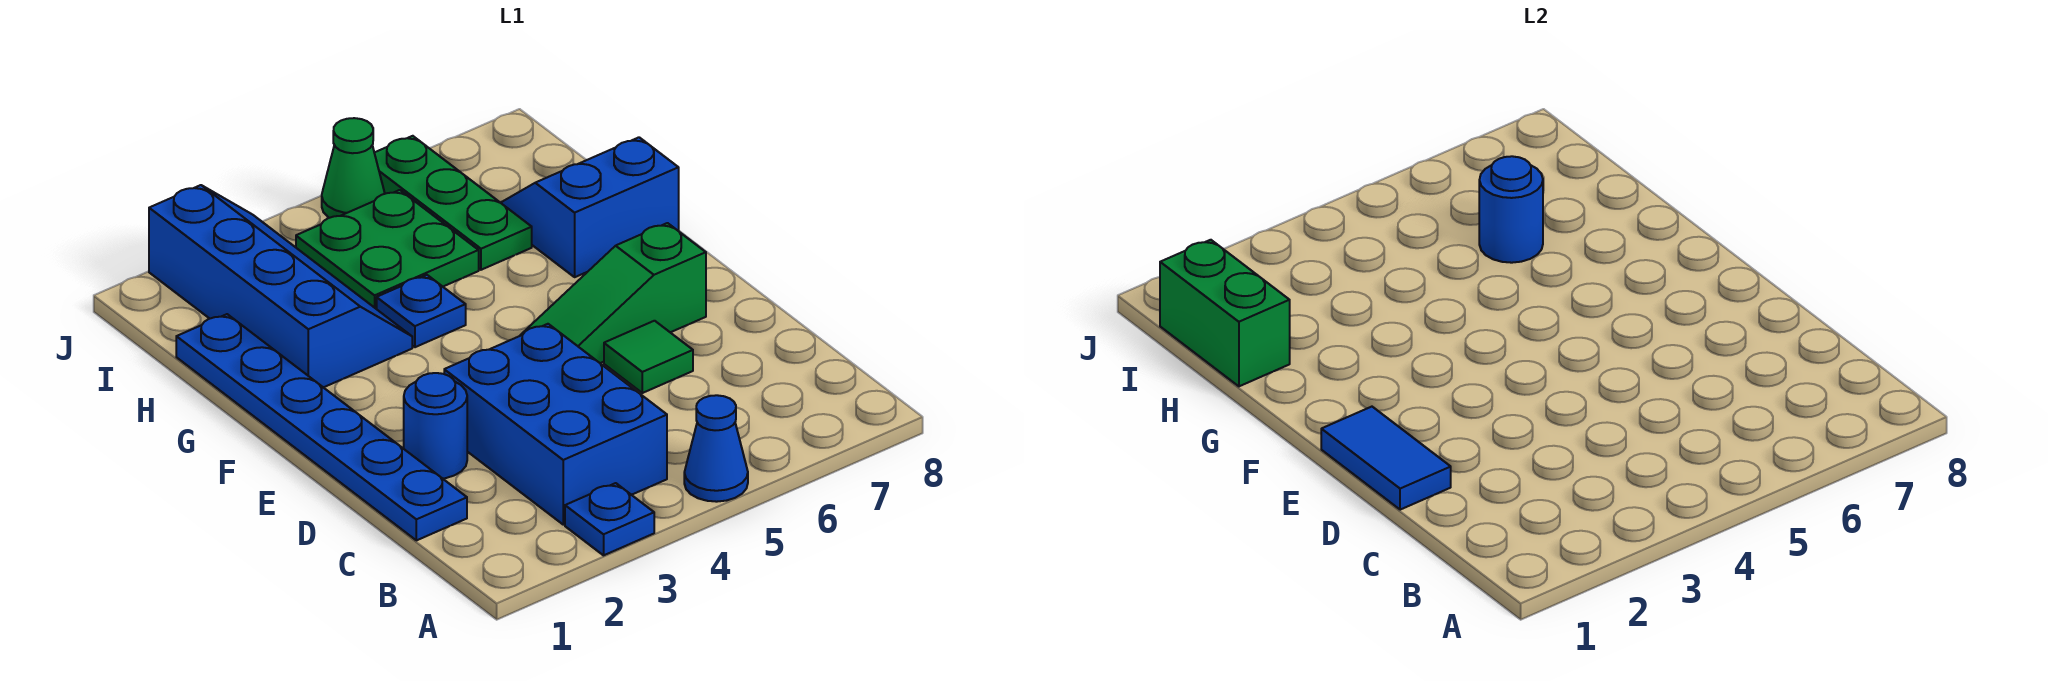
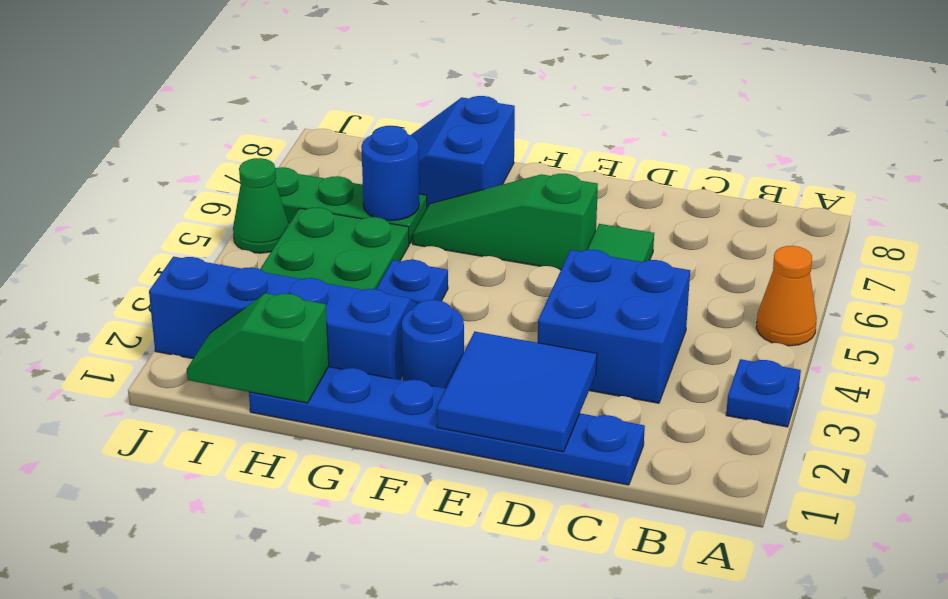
blue 1x1 cone [684,395,748,502] -> orange 1x1 cone [756,246,817,346]
blue 2x3 brick [444,324,667,525] -> blue 2x2 brick [538,250,690,403]
blue 1x2 tile [1321,407,1451,510] -> blue 2x2 tile [437,332,597,452]
blue 1x1 round brick [404,373,467,478] -> blue 1x1 round brick moved to [401,300,464,388]
green 1x3 slope [520,223,706,363] -> green 1x3 slope turned to [412,174,598,270]
green 1x2 brick [1160,240,1290,386] -> green 1x2 slope [187,293,329,403]

